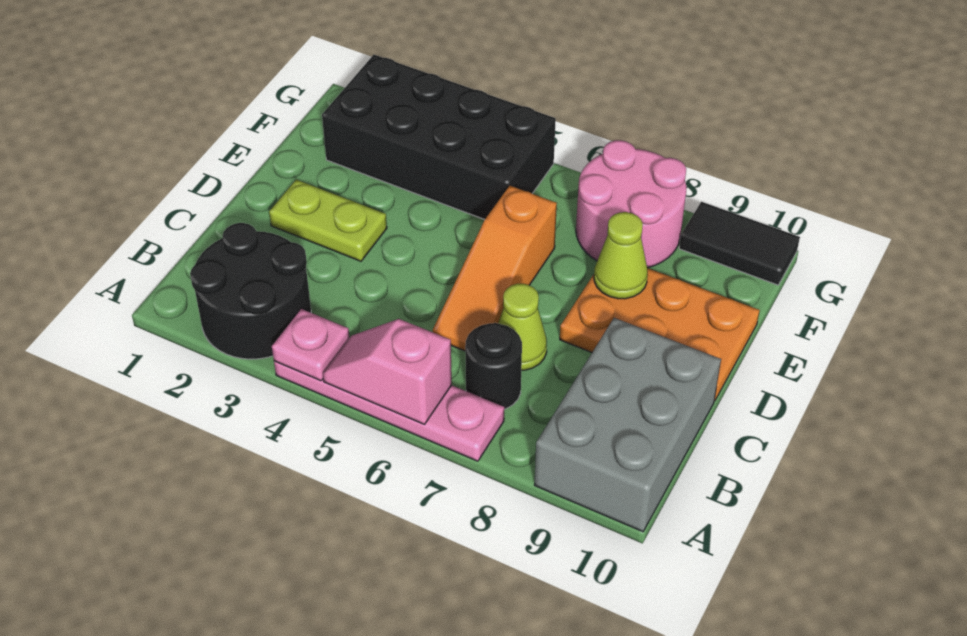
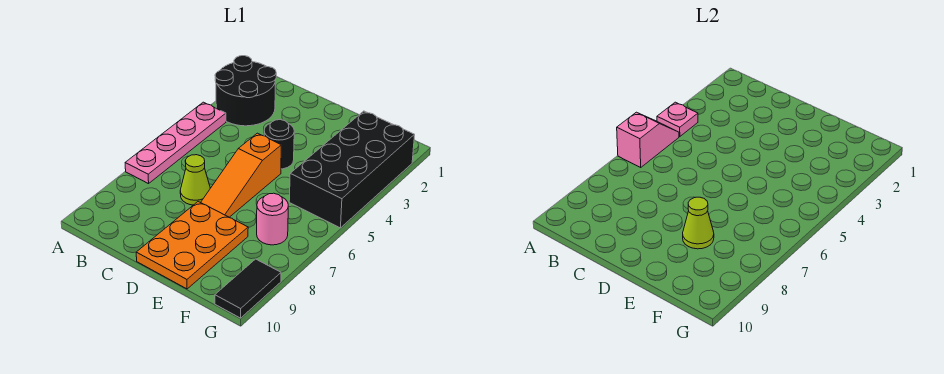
grey 2x3 brick [535,318,721,532] -> none
black 1x1 round brick [465,323,522,409] -> black 1x1 round brick moved to [264,120,294,169]
orange 1x3 slope [433,186,557,351] -> orange 1x3 slope turned to [201,133,281,217]
lime 1x2 plate [269,180,387,261] -> none
pink 2x2 round brick [576,140,686,268] -> pink 1x1 round brick [257,193,288,245]

